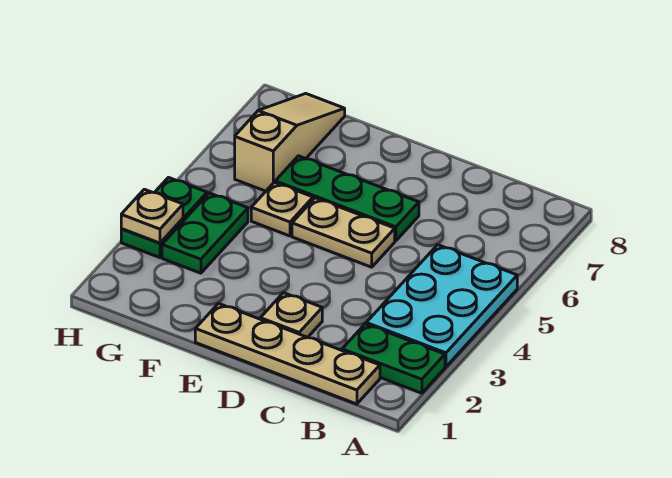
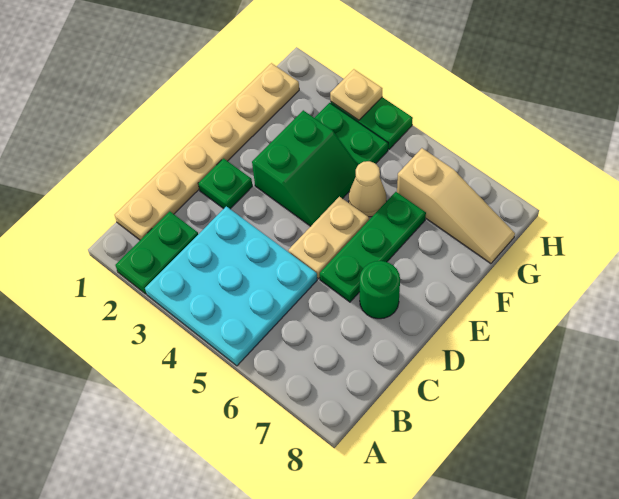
cyan 2x3 plate [366,245,517,367] -> cyan 3x3 plate [145,206,317,366]
tan 1x4 plate [195,304,380,404] -> tan 1x6 plate [115,63,299,240]
tan 1x1 plate [260,293,322,337] -> green 1x1 plate [198,159,252,209]
none -> green 1x1 round brick [360,261,400,319]
none -> green 2x2 slope [252,110,358,226]
tan 1x1 plate [251,182,313,236] -> tan 1x1 cone [349,161,386,217]

